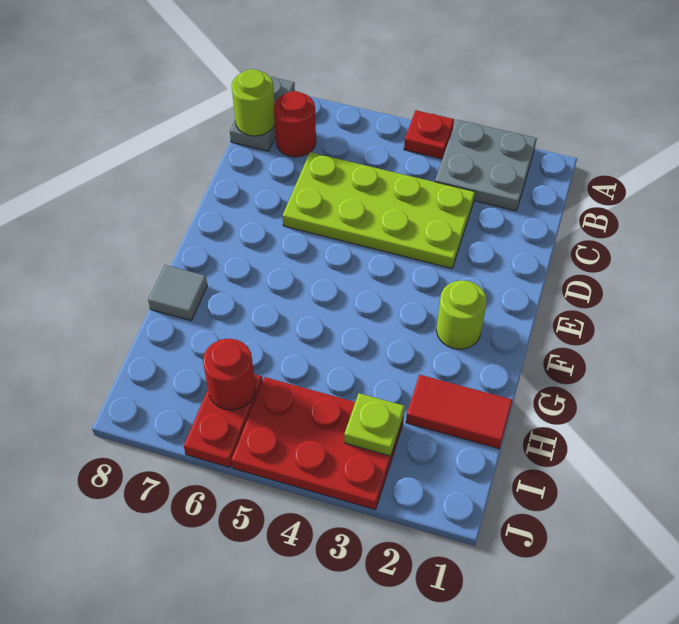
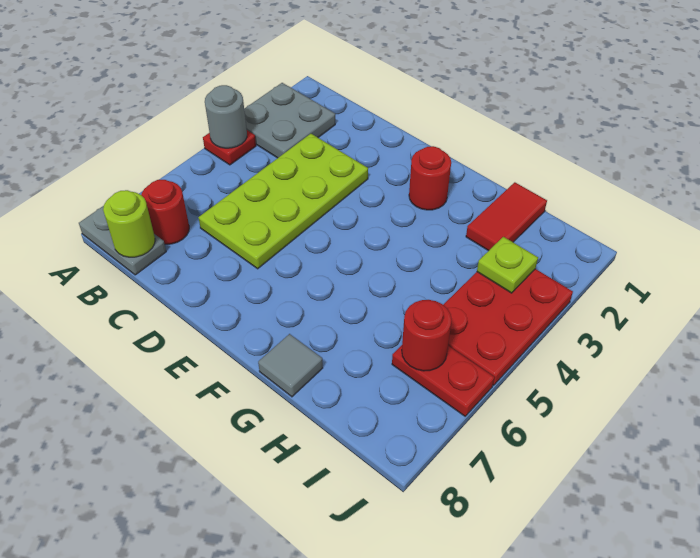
none -> grey 1x1 round brick [205,85,247,148]
lime 1x1 round brick [436,280,487,349] -> red 1x1 round brick [409,146,451,210]

